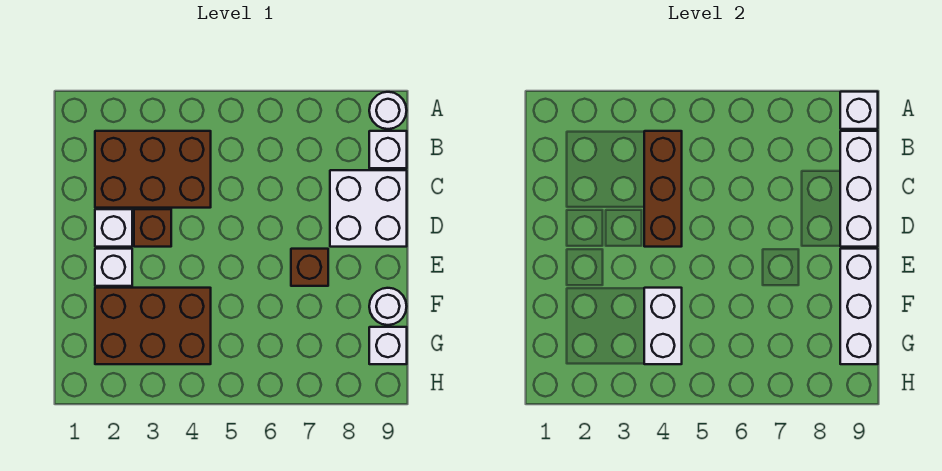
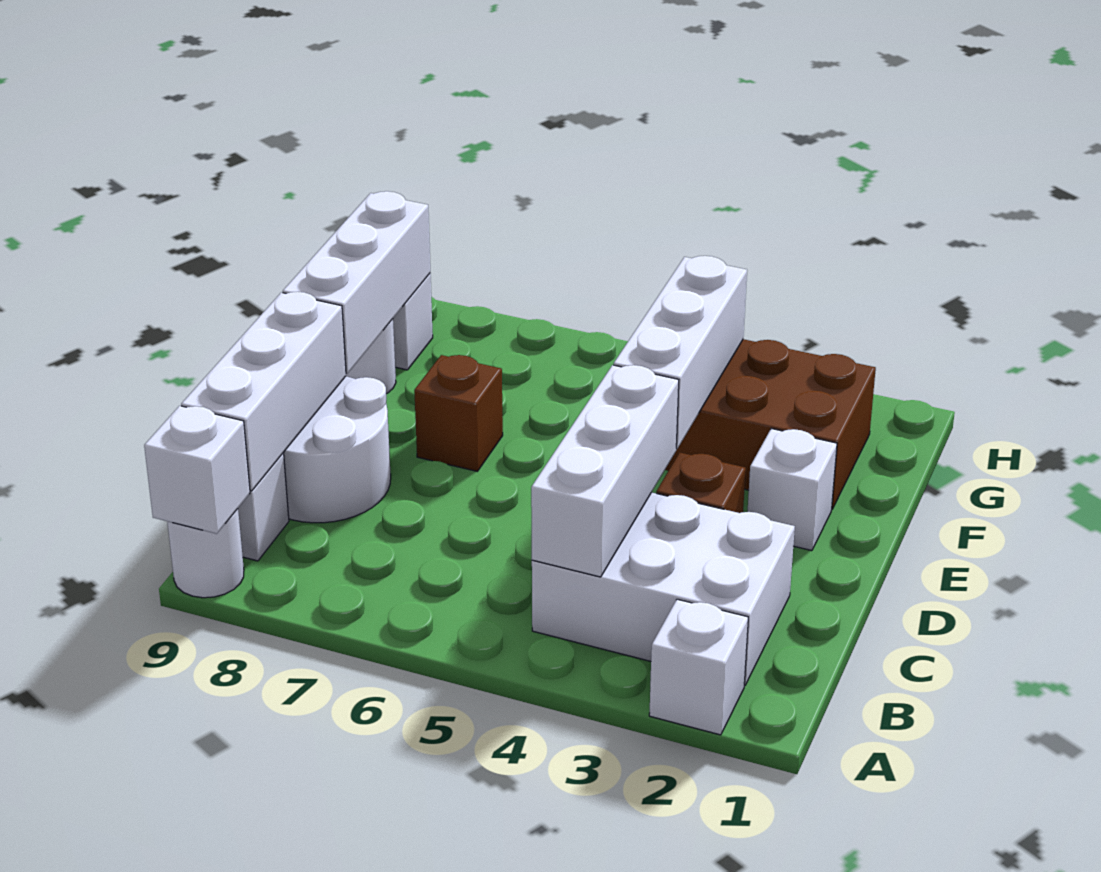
brown 2x3 brick [95,131,211,208] -> white 2x3 brick [532,492,795,685]
brown 1x3 brick [644,131,682,247] -> white 1x3 brick [531,365,679,577]
white 2x2 brick [330,170,407,247] -> white 2x2 round brick [283,376,391,523]
white 1x1 brick [95,209,132,247] -> white 1x1 brick moved to [649,599,748,735]
white 1x2 brick [644,288,682,364] -> white 1x3 brick [614,256,747,449]

